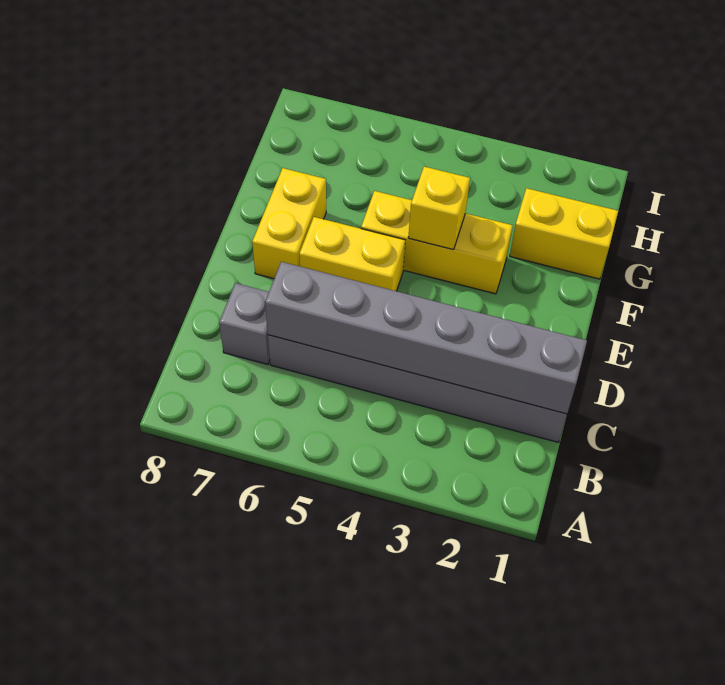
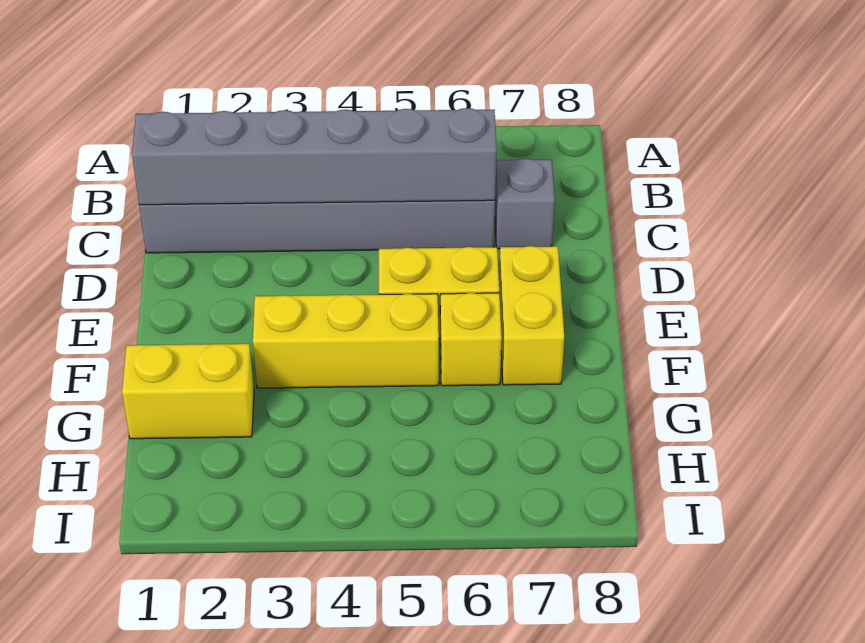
yellow 1x1 brick [408,167,470,250] -> yellow 1x1 brick moved to [440,293,502,386]

